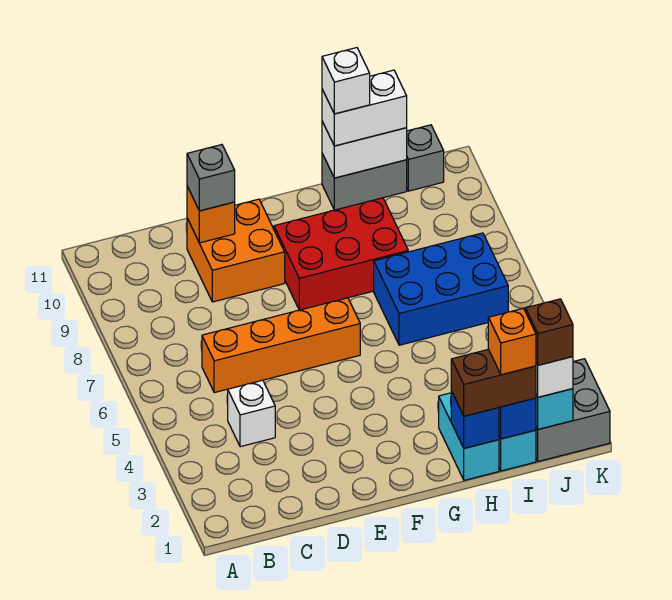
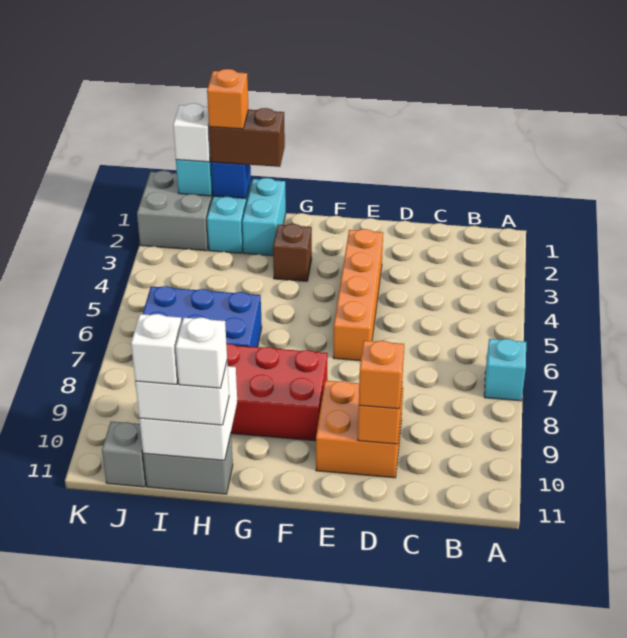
none -> cyan 1x1 brick [484,339,526,401]
white 1x1 brick [228,380,275,447] -> white 1x1 brick moved to [131,314,182,385]
orange 1x4 brick [202,298,360,393] -> orange 1x4 brick turned to [333,229,383,361]
grey 1x1 brick [187,145,235,211] -> orange 1x1 brick [359,341,404,409]
blue 1x1 brick [451,391,499,448] -> none
white 1x2 brick [322,122,407,178] -> white 2x2 brick [139,366,237,460]
brown 1x1 brick [525,299,573,365] -> brown 1x1 brick moved to [273,224,312,281]

